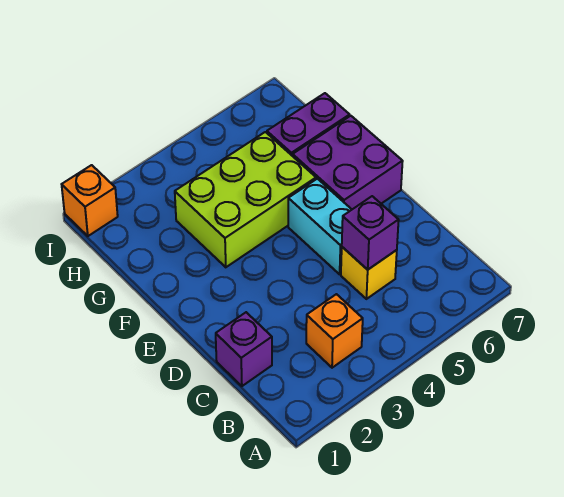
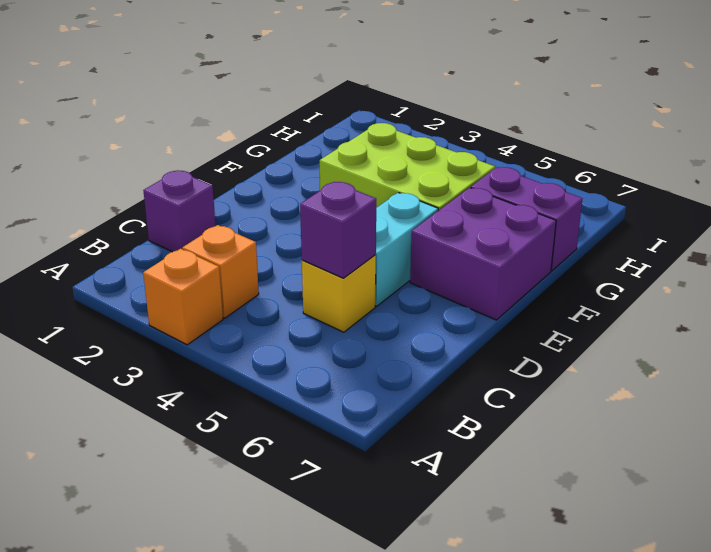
orange 1x1 brick [62,165,118,236] -> orange 1x1 brick moved to [143,249,223,345]

